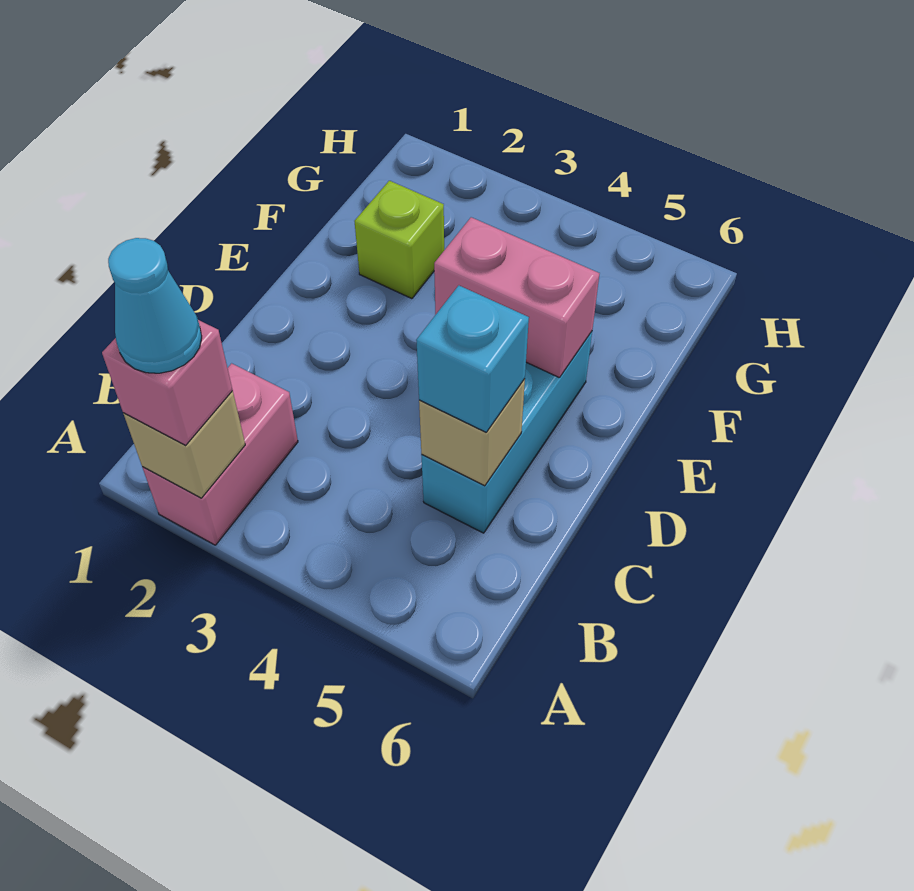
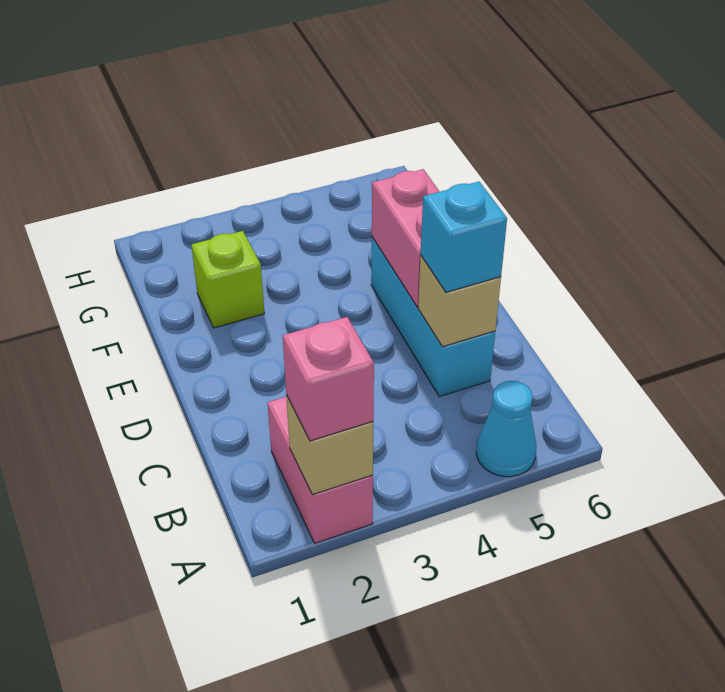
cyan 1x1 cone [108,238,202,373] -> cyan 1x1 cone moved to [476,381,536,477]
pink 1x2 brick [434,217,600,378] -> pink 1x2 brick turned to [372,169,440,307]

